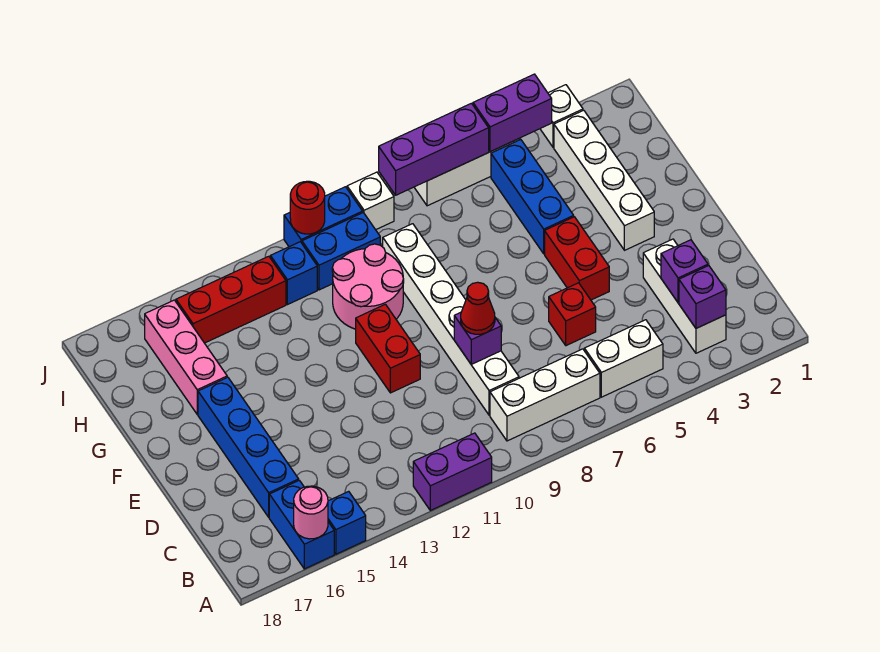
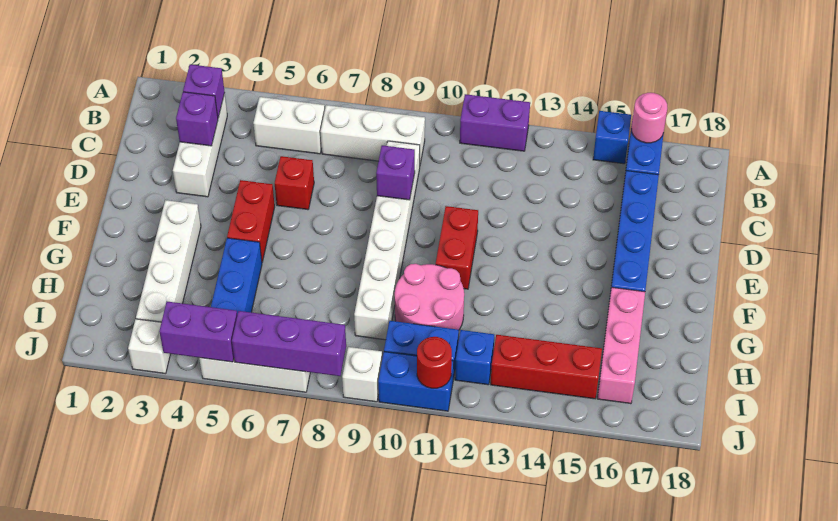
red 1x1 cone [461,282,495,334] -> none

